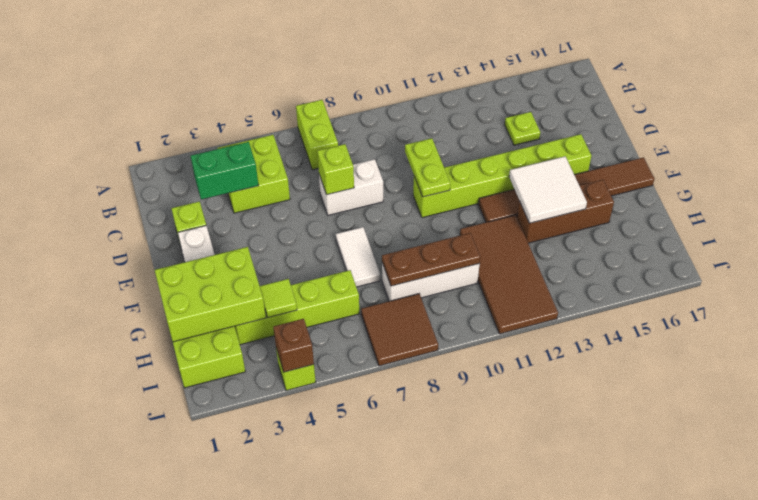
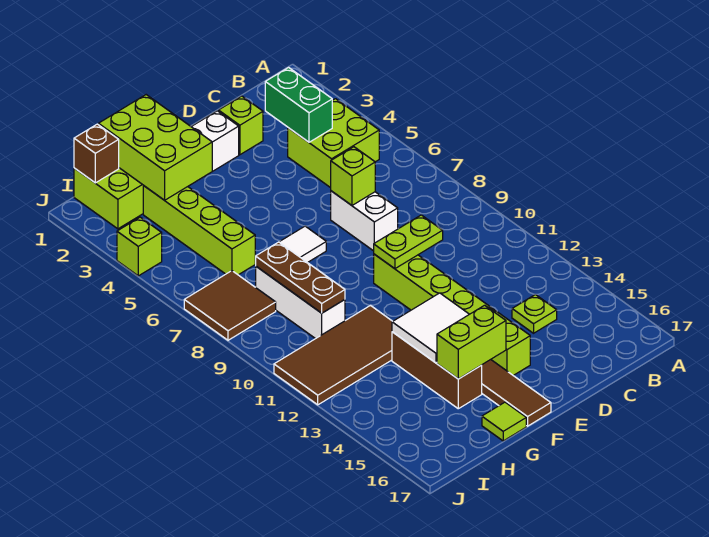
lime 1x2 brick [296,100,338,170] -> lime 1x2 brick moved to [437,305,506,379]
lime 1x1 tile [260,279,297,318] -> lime 1x1 tile moved to [482,402,526,441]
brown 1x1 brick [273,319,314,372] -> brown 1x1 brick moved to [74,124,119,183]

